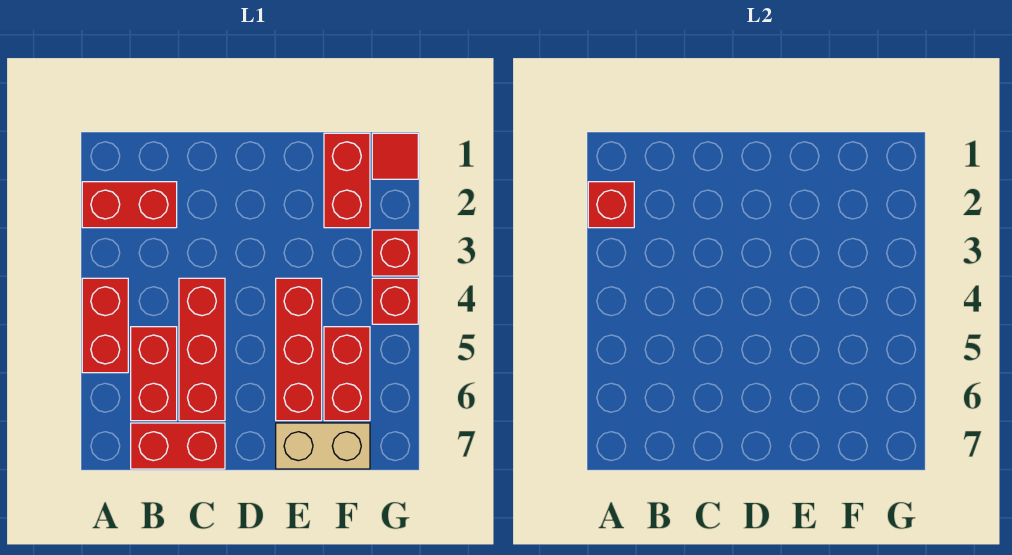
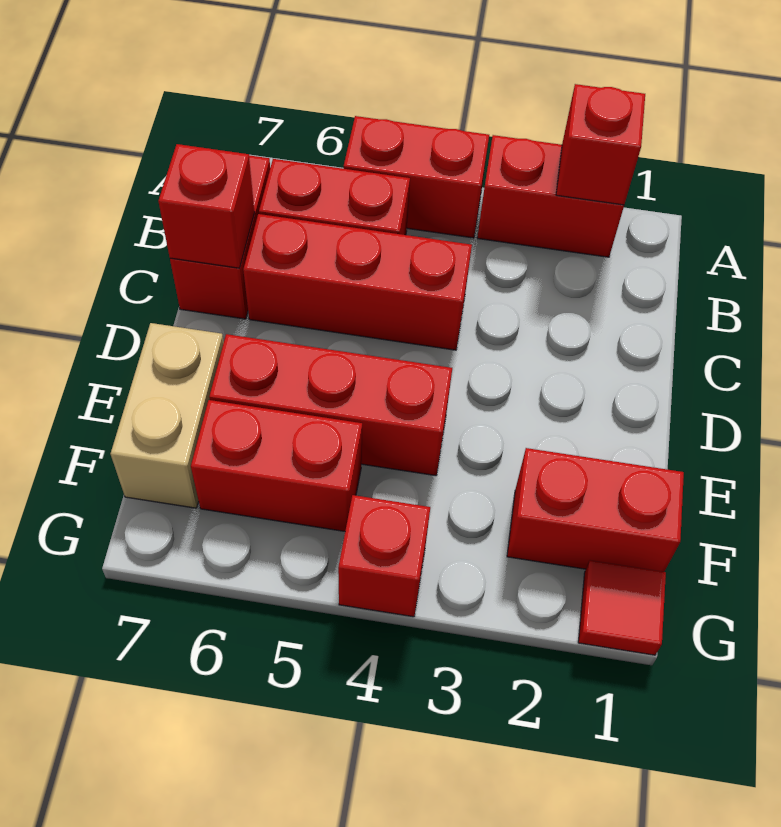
red 1x2 brick [82,182,177,228] -> red 1x2 brick turned to [477,135,624,257]
red 1x1 brick [372,230,418,276] -> red 1x1 brick moved to [158,144,255,268]

